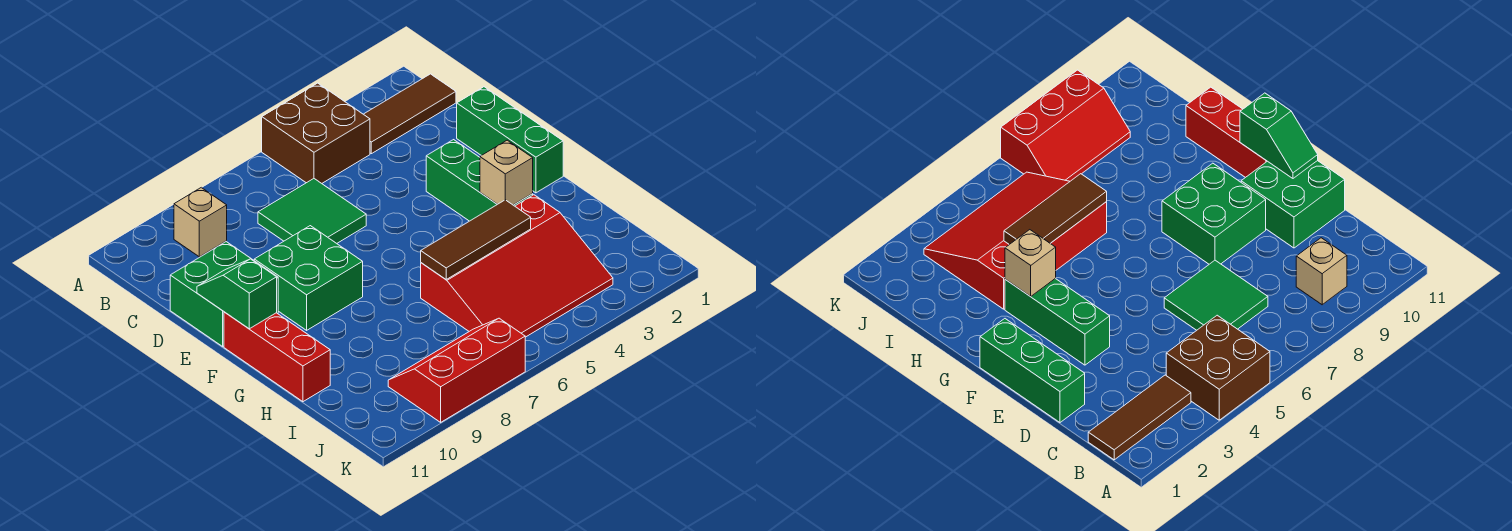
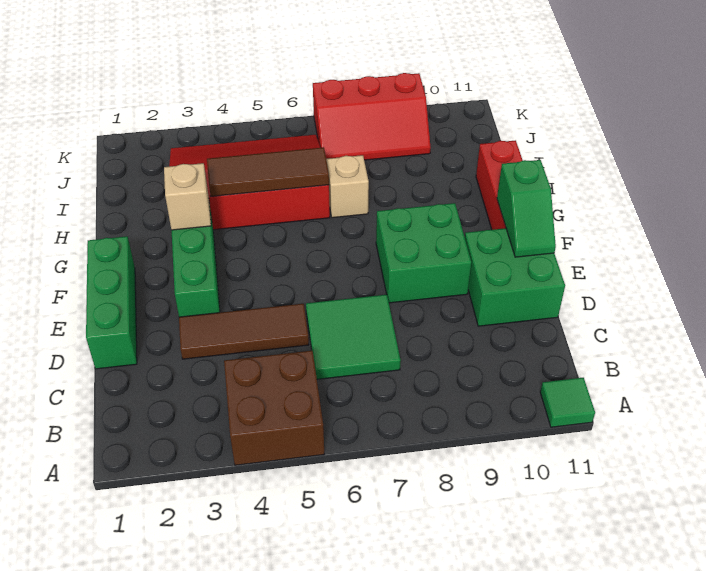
none -> green 1x1 tile [540,378,595,427]
brown 1x3 tile [364,74,456,154] -> brown 1x3 tile moved to [179,304,309,359]
tan 1x1 brick [174,188,227,257] -> tan 1x1 brick moved to [326,155,369,218]

